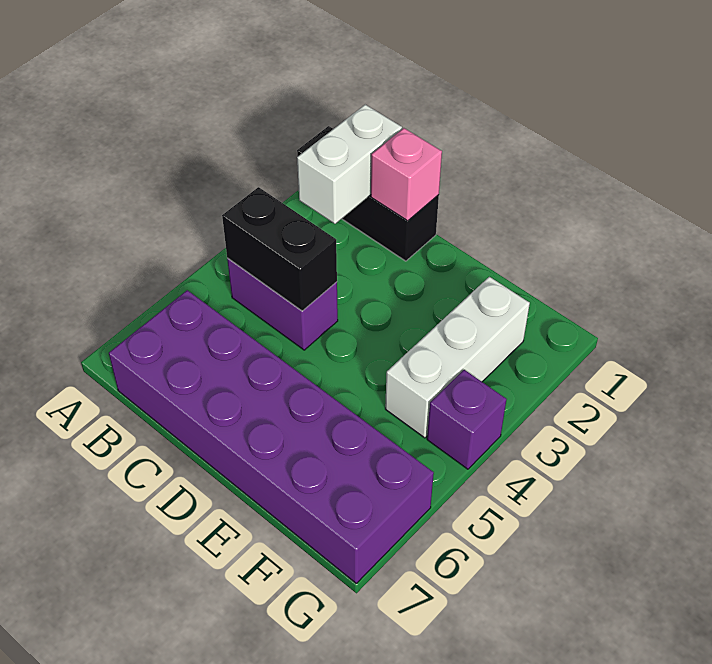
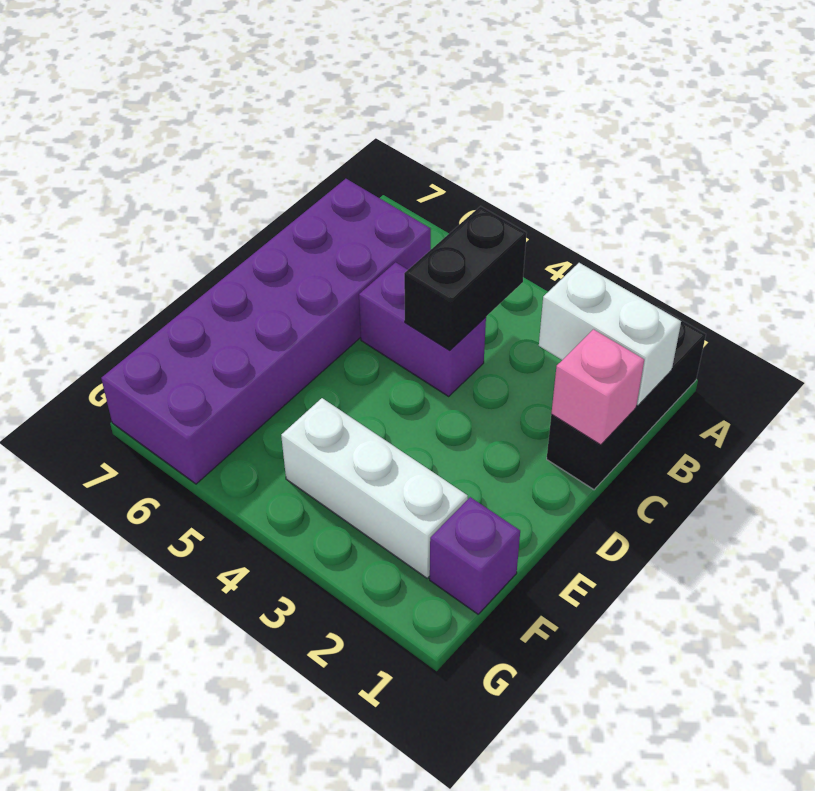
purple 1x2 brick [227,258,338,350] -> purple 1x2 brick turned to [359,262,486,396]
purple 1x1 brick [427,370,507,469] -> purple 1x1 brick moved to [430,497,520,614]

